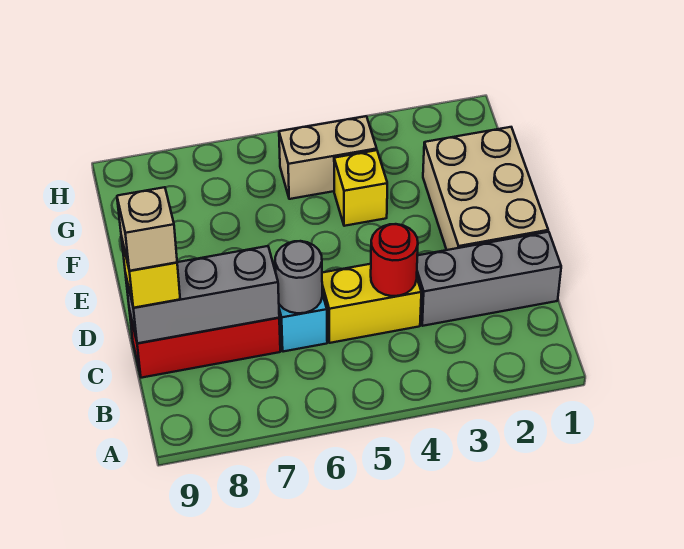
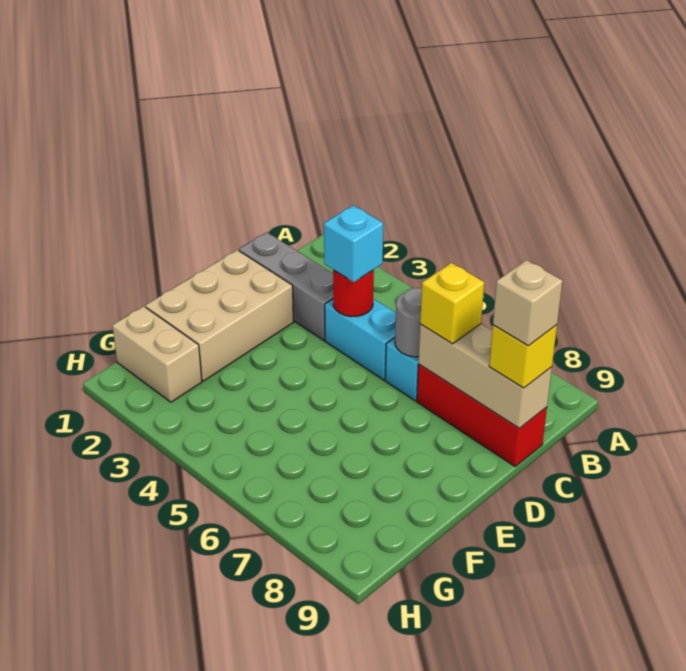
yellow 1x2 brick [322,264,421,343] -> cyan 1x2 brick [325,299,396,380]
none -> cyan 1x1 brick [324,205,383,282]
grey 1x3 brick [125,246,279,343] -> tan 1x3 brick [419,324,552,428]
yellow 1x1 brick [334,150,387,226] -> yellow 1x1 brick moved to [420,263,484,344]
tan 1x2 brick [279,116,377,199] -> tan 1x2 brick moved to [112,306,202,402]

